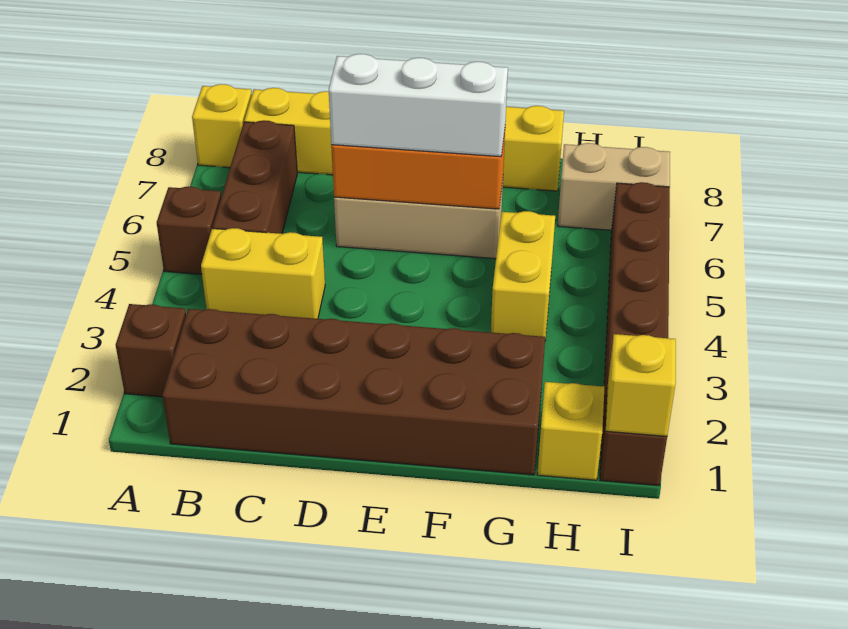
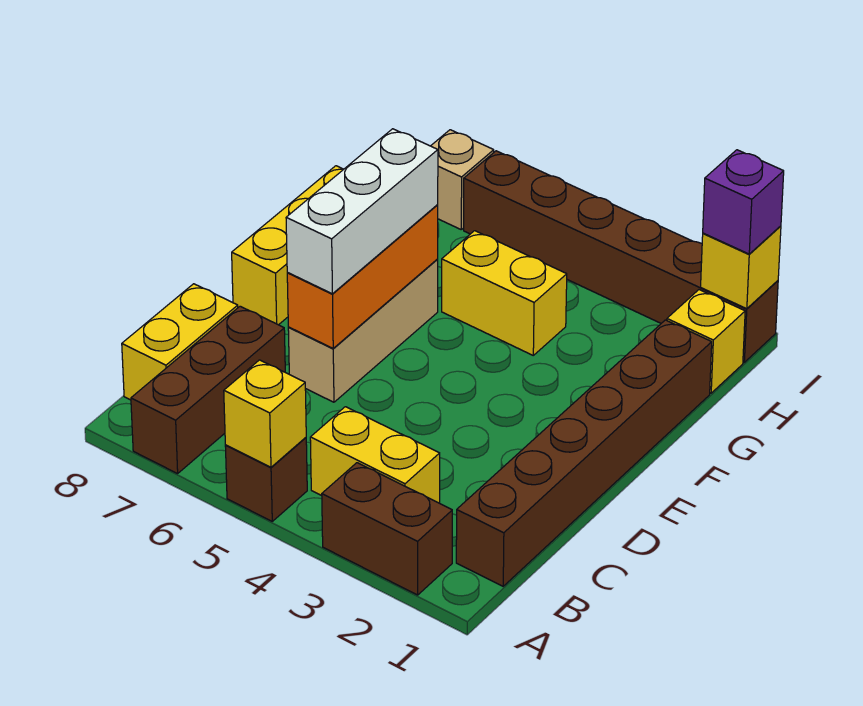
brown 1x1 brick [116,304,186,397] -> brown 1x2 brick [322,463,452,595]
yellow 1x1 brick [192,84,252,167] -> yellow 1x1 brick moved to [224,360,306,467]
brown 2x6 brick [162,309,545,475] -> brown 1x6 brick [456,320,712,586]
yellow 1x2 brick [201,228,325,319] -> yellow 1x2 brick turned to [310,407,440,503]
brown 1x3 brick [213,120,297,234] -> brown 1x3 brick turned to [131,306,285,474]
tan 1x2 brick [558,143,670,230] -> tan 1x1 brick [431,130,494,229]
none -> purple 1x1 brick [703,150,784,254]

